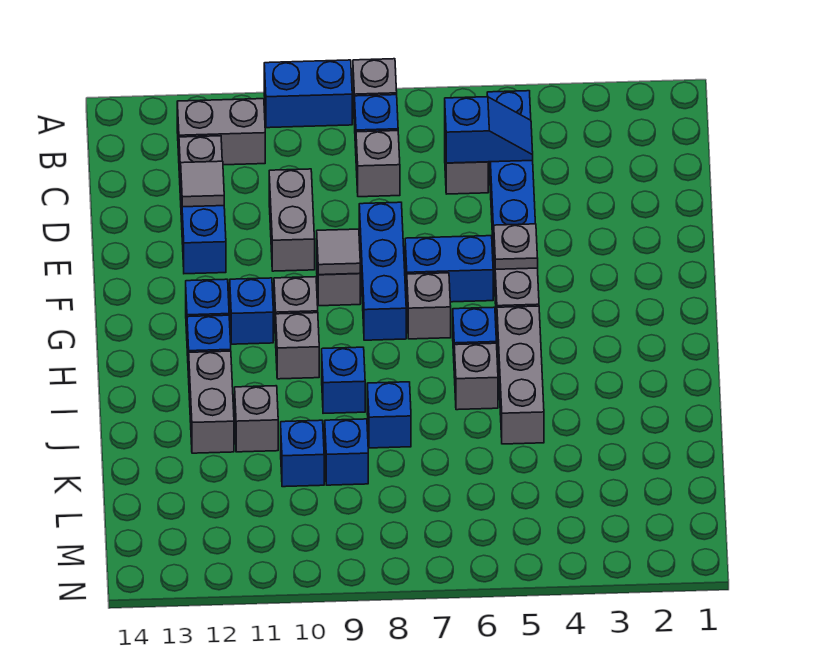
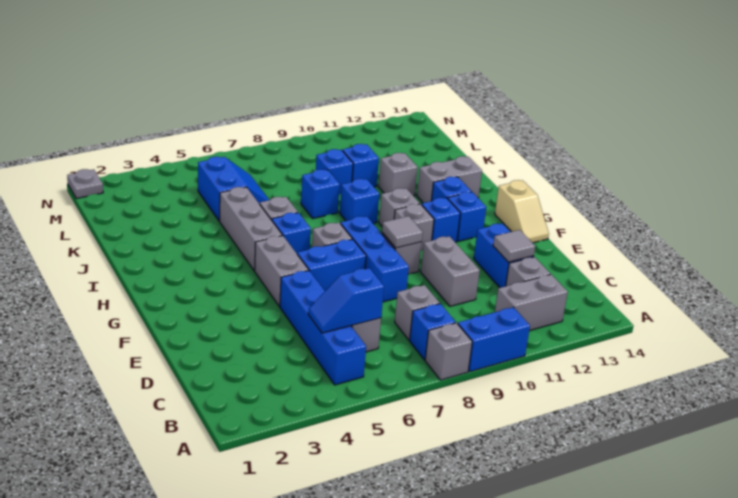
grey 1x1 plate [494,224,538,269] -> grey 1x1 plate moved to [67,169,103,199]
none -> tan 1x2 slope [495,180,549,243]
grey 1x2 brick [189,351,234,453] -> grey 1x2 brick turned to [417,156,482,203]
none -> blue 2x2 slope [198,157,269,221]

